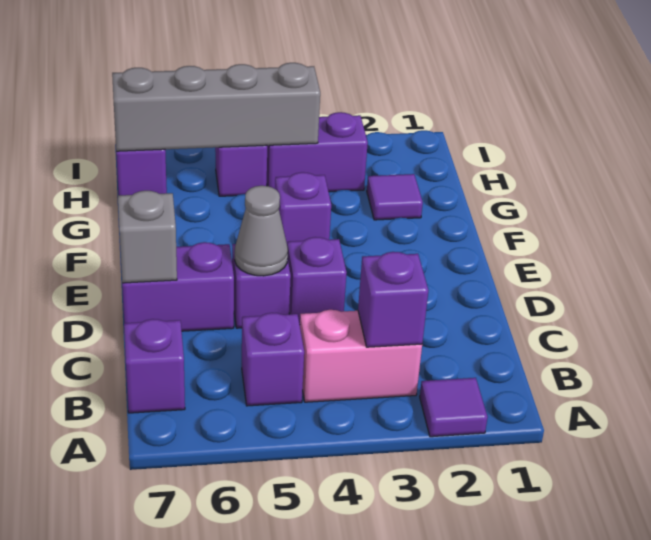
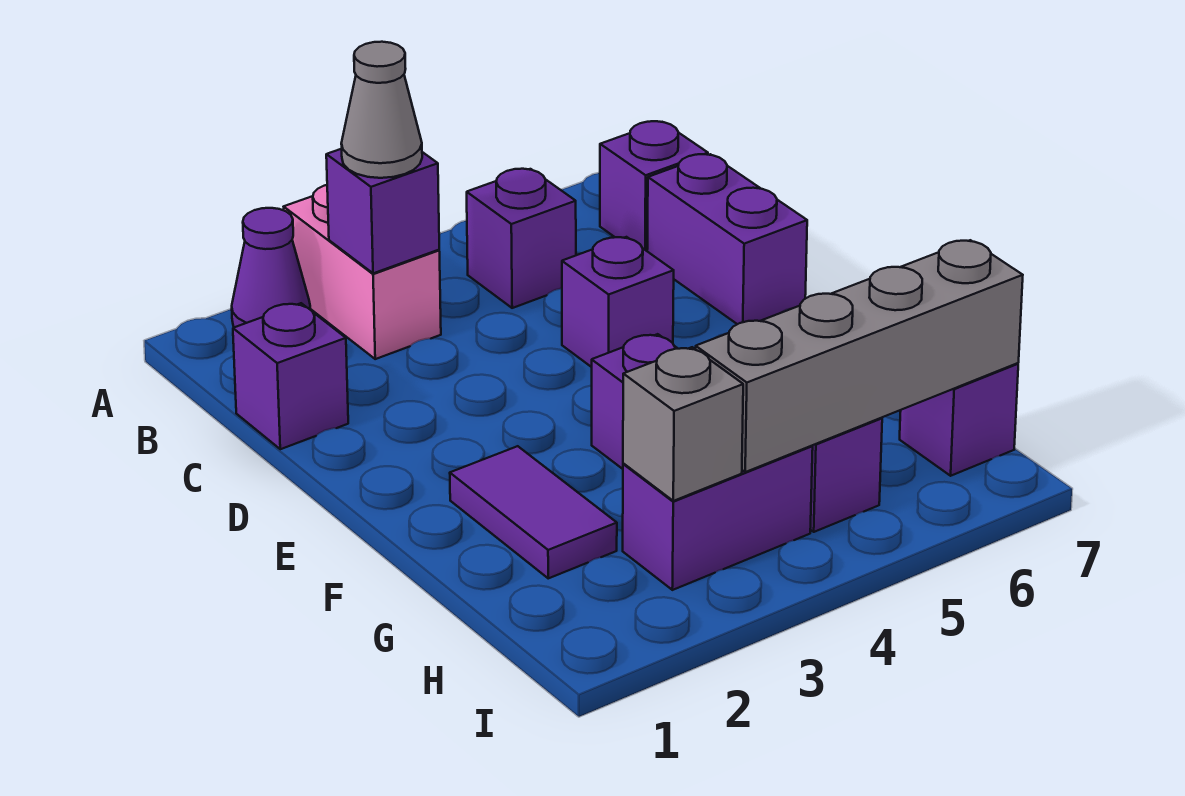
purple 1x1 tile [420,378,488,437] -> purple 1x1 cone [232,208,310,327]
pink 1x2 brick [300,310,422,402] -> pink 1x2 brick turned to [284,185,441,359]
purple 1x1 brick [287,237,347,324] -> purple 1x1 brick moved to [233,303,348,449]
grey 1x1 cone [235,186,288,276] -> grey 1x1 cone moved to [341,42,422,178]
purple 1x2 brick [122,242,234,331] -> purple 1x2 brick turned to [647,154,807,324]
grey 1x1 brick [118,191,177,283] -> grey 1x1 brick moved to [623,347,743,501]
purple 1x1 tile [367,174,423,220] -> purple 1x2 tile [450,446,617,578]

